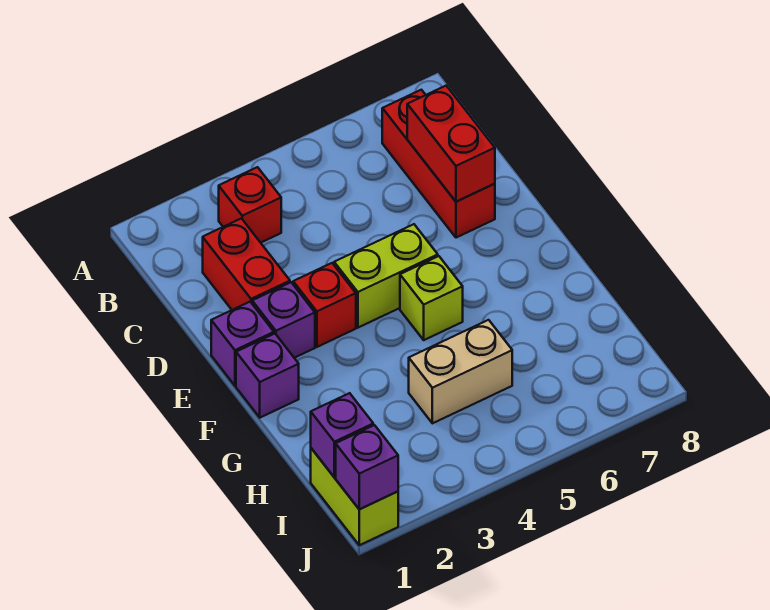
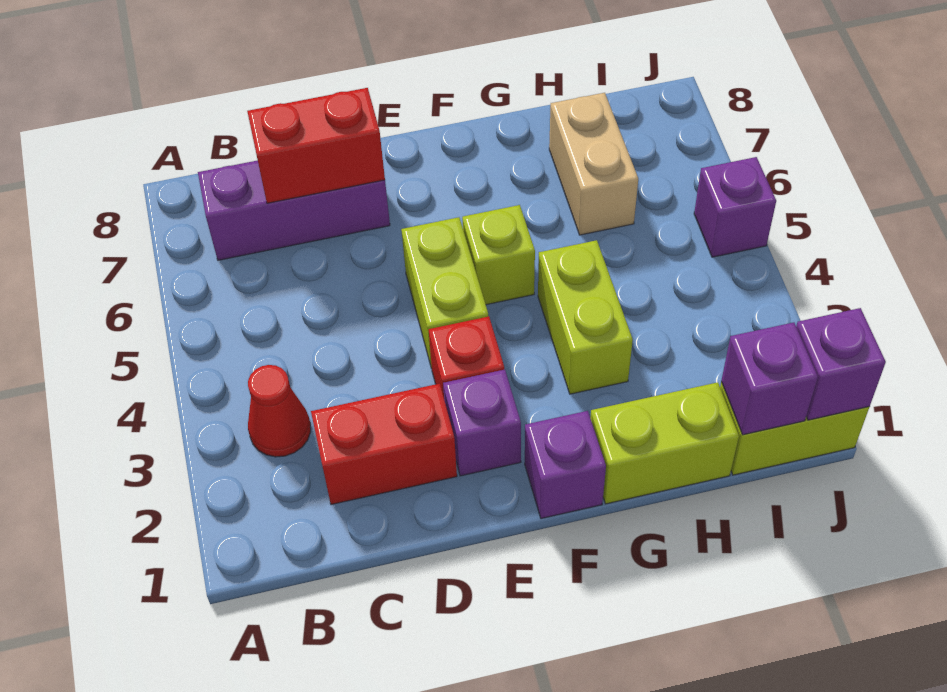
red 1x1 brick [219,167,281,243] -> red 1x1 cone [248,365,311,457]
red 1x3 brick [382,90,495,238] -> purple 1x3 brick [198,160,390,260]
purple 1x1 brick [211,302,274,386] -> purple 1x1 brick moved to [694,157,776,257]
none -> lime 1x2 brick [590,382,739,504]
none -> lime 1x2 brick [538,240,633,394]
tan 1x2 brick [409,320,512,423] -> tan 1x2 brick moved to [549,93,638,235]

